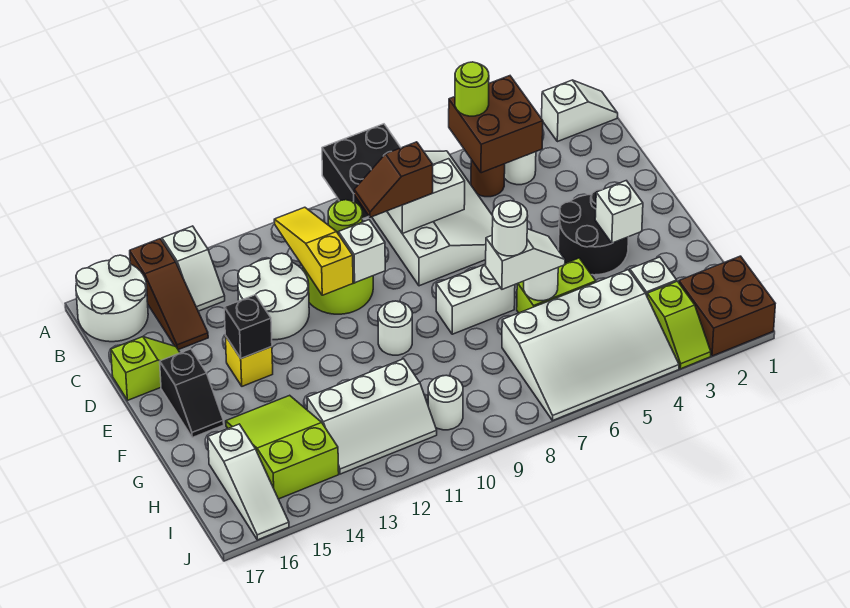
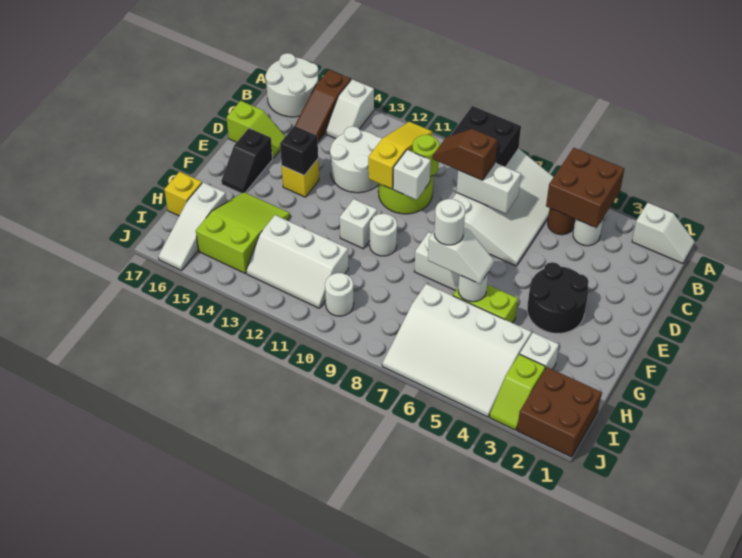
lime 1x1 round brick [455,62,489,116] -> none
white 1x1 brick [595,181,643,243] -> white 1x1 brick moved to [340,199,377,249]
none -> yellow 1x1 brick [164,172,202,216]

